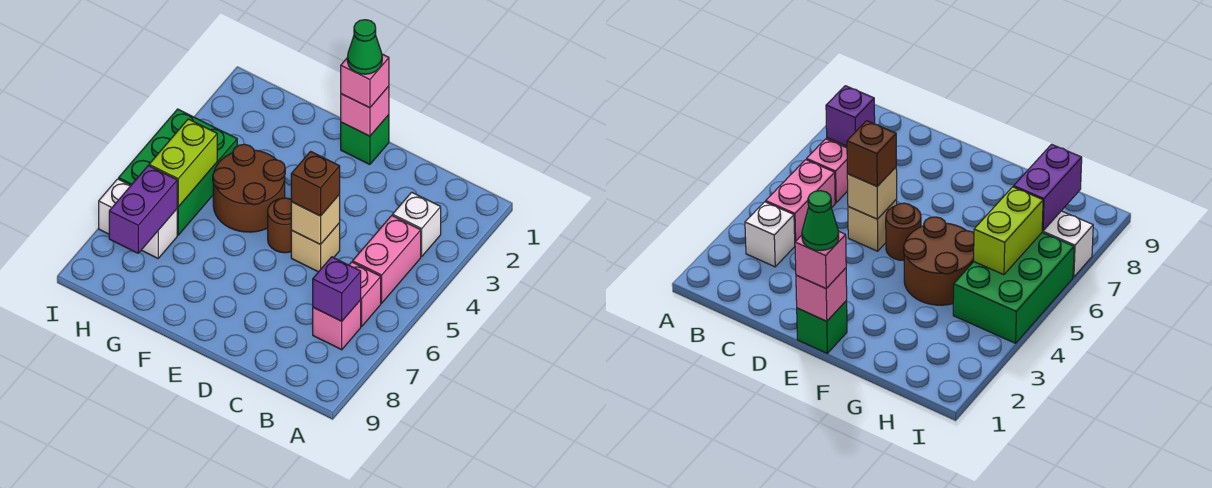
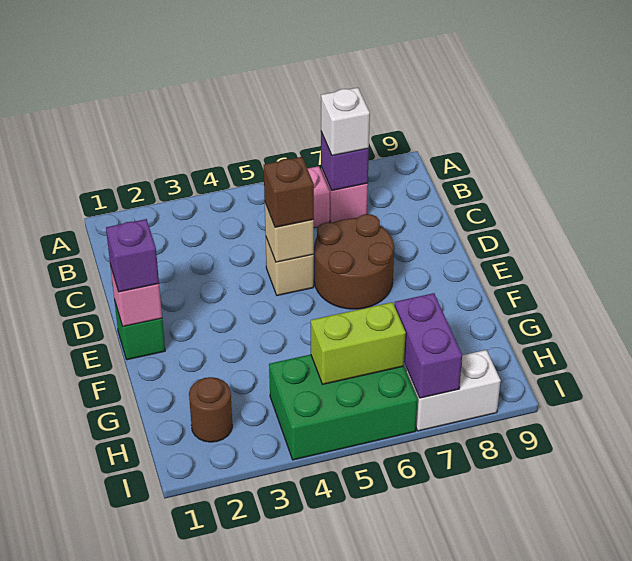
white 1x1 brick [393,192,441,257] -> white 1x1 brick moved to [321,88,370,156]
pink 1x2 brick [353,216,421,303] -> none
pink 1x1 brick [341,54,389,108] -> purple 1x1 brick [106,219,159,292]
green 1x1 cone [347,20,382,74] -> none
brown 1x1 round brick [268,198,292,253] -> brown 1x1 round brick moved to [189,377,232,442]
brown 2x2 round brick [213,144,285,232] -> brown 2x2 round brick moved to [314,214,394,309]
white 1x2 brick [99,179,177,258] -> white 1x2 brick turned to [406,350,501,431]
purple 1x2 brick [109,166,177,253] -> purple 1x2 brick turned to [395,293,462,398]

